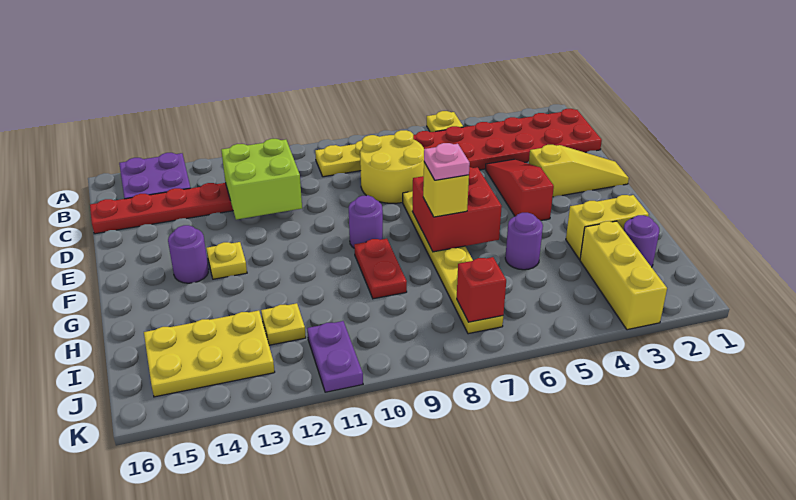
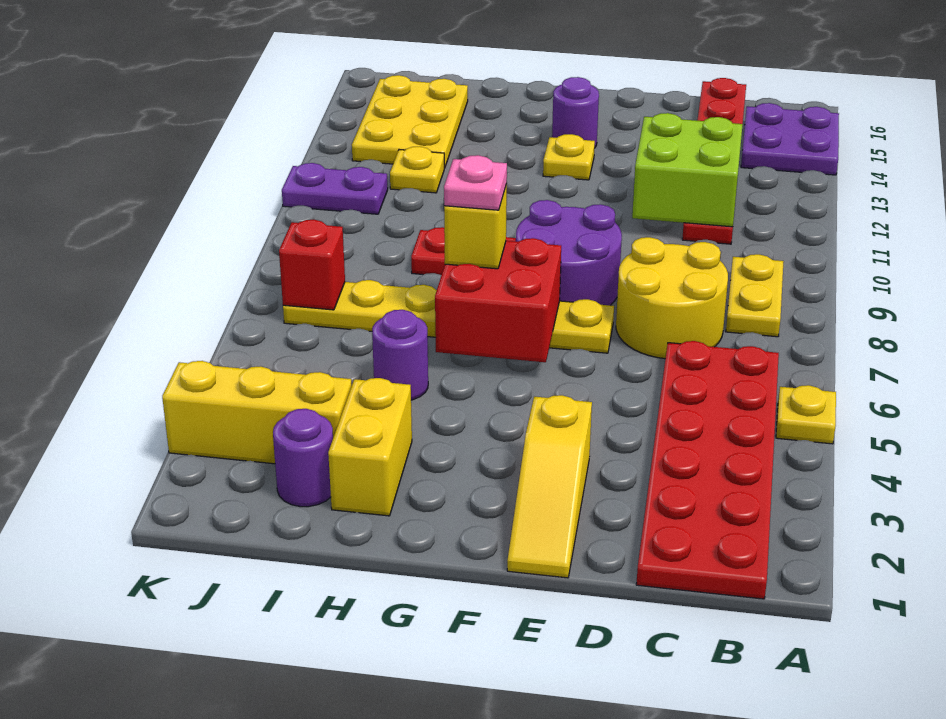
red 1x3 slope [485,159,554,221] -> none
purple 1x1 round brick [348,195,383,248] -> purple 2x2 round brick [516,200,622,305]

